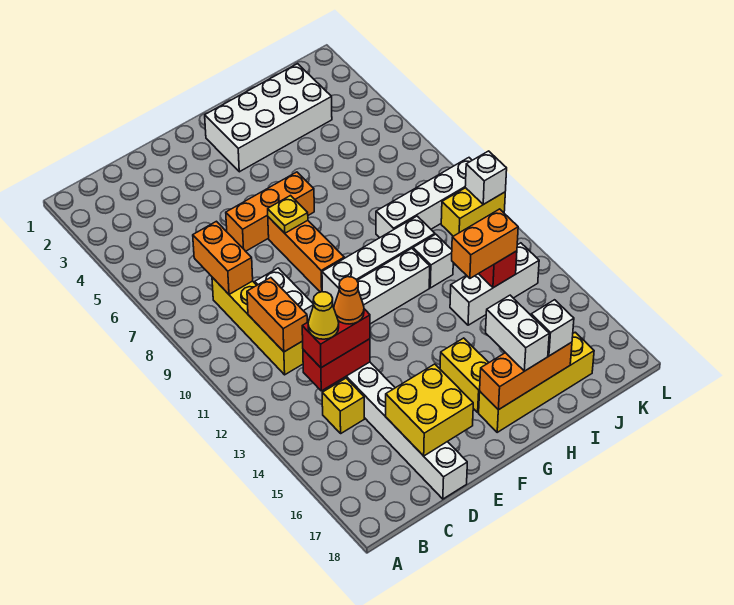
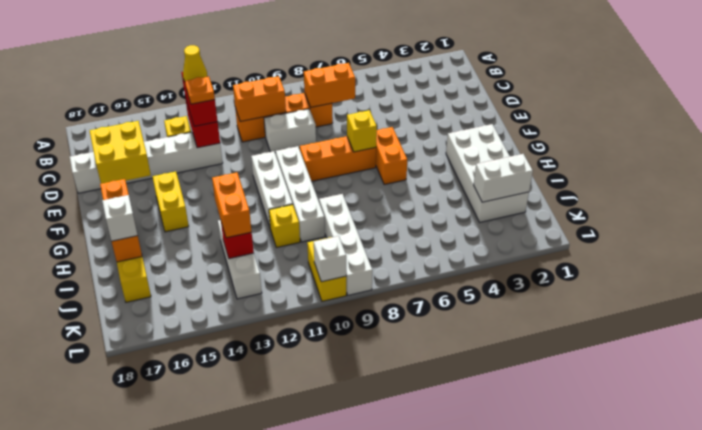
yellow 1x4 brick [212,277,303,375] -> orange 1x4 brick [235,93,333,142]
orange 1x1 cone [334,277,364,324] -> orange 1x1 plate [185,76,215,104]
orange 1x3 brick [226,172,314,251] -> orange 1x2 brick [376,127,407,185]
yellow 1x1 plate [268,196,308,233] -> yellow 1x1 brick [347,110,377,152]
yellow 1x2 brick [440,338,489,412] -> yellow 1x2 brick turned to [153,172,189,232]
white 1x2 brick [486,295,549,371] -> white 1x2 brick moved to [474,154,533,202]
white 1x1 brick [413,234,453,288] -> yellow 1x1 brick [269,205,300,248]

